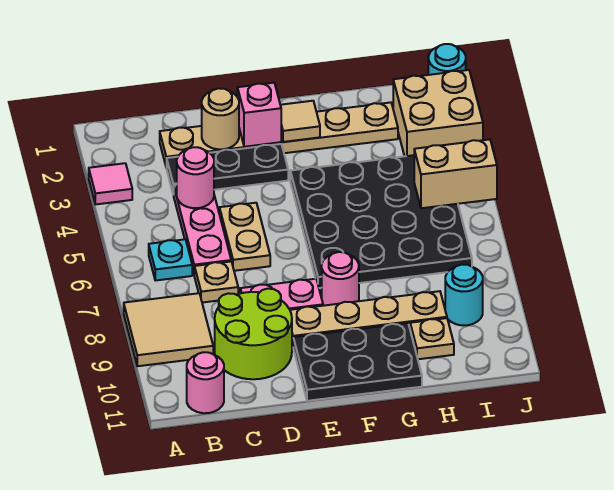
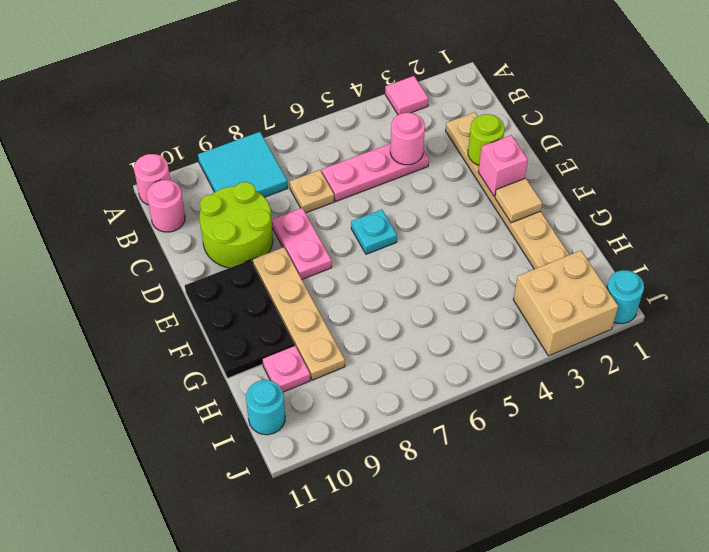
tan 2x2 tile [124,293,213,366] -> cyan 2x2 tile [198,132,288,197]
cyan 1x1 plate [149,239,192,281] -> cyan 1x1 plate moved to [351,210,397,254]
black 1x3 plate [167,144,288,194] -> none
tan 1x1 round brick [202,88,239,149] -> lime 1x1 round brick [468,114,504,165]
tan 1x2 plate [219,203,270,271] -> none
black 4x4 plate [290,155,472,288] -> none
pink 1x1 round brick [322,252,359,306] -> pink 1x1 round brick moved to [134,154,170,205]
tan 1x1 plate [410,318,454,359] -> pink 1x1 plate [262,346,310,392]
tan 1x2 brick [414,139,497,208] -> none
cyan 1x1 round brick [445,264,483,325] -> cyan 1x1 round brick moved to [246,380,285,435]

